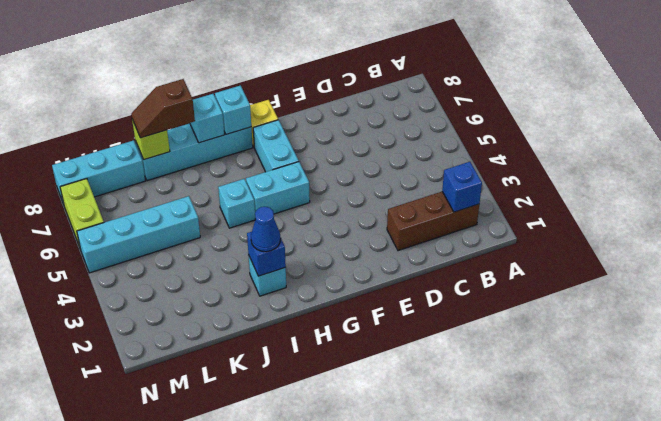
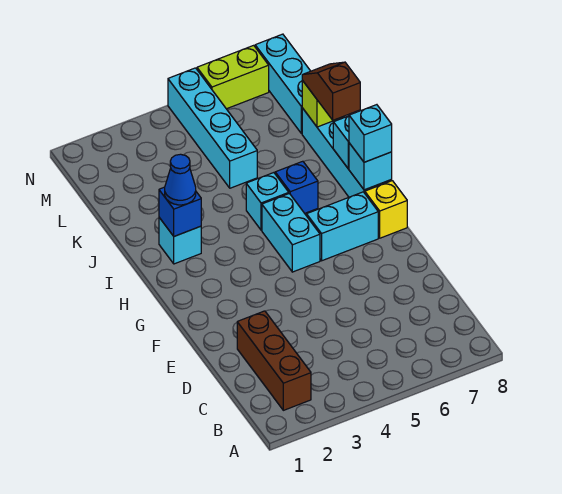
blue 1x1 brick [442,162,482,212] -> blue 1x1 brick moved to [275,161,318,213]
none -> cyan 1x1 brick [349,105,392,162]

